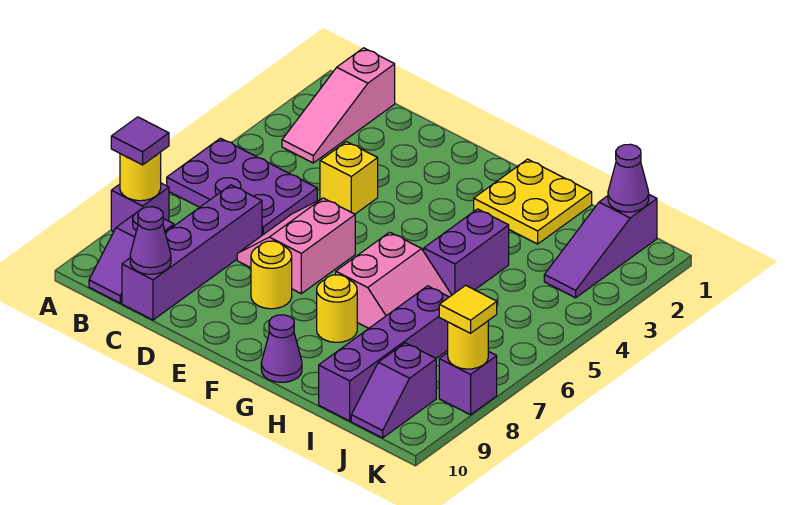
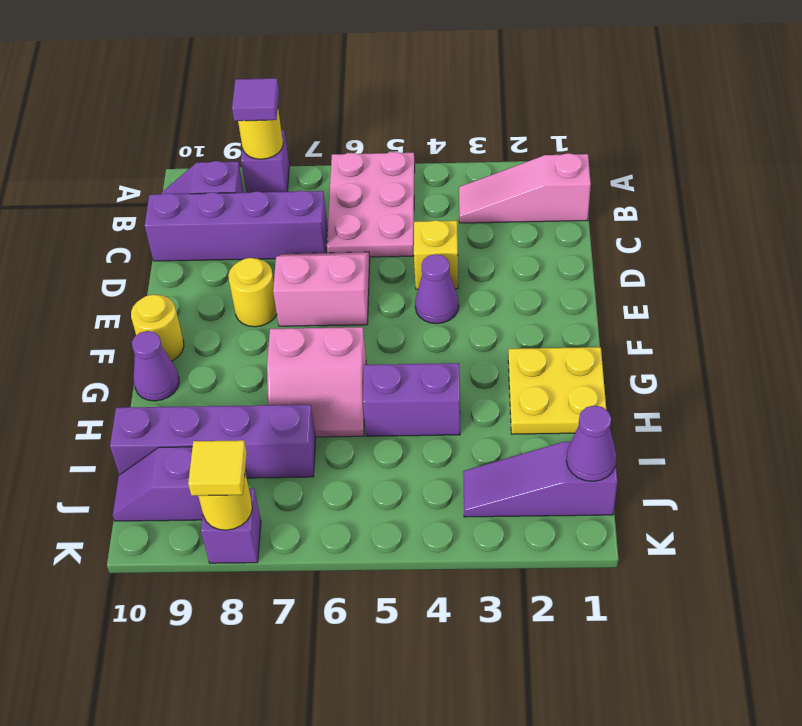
purple 2x3 plate [167,138,317,235] -> pink 2x3 plate [327,152,415,257]
purple 1x1 cone [130,207,171,274] -> purple 1x1 cone moved to [415,254,459,324]
yellow 1x1 round brick [317,275,357,342] -> yellow 1x1 round brick moved to [131,295,184,361]

